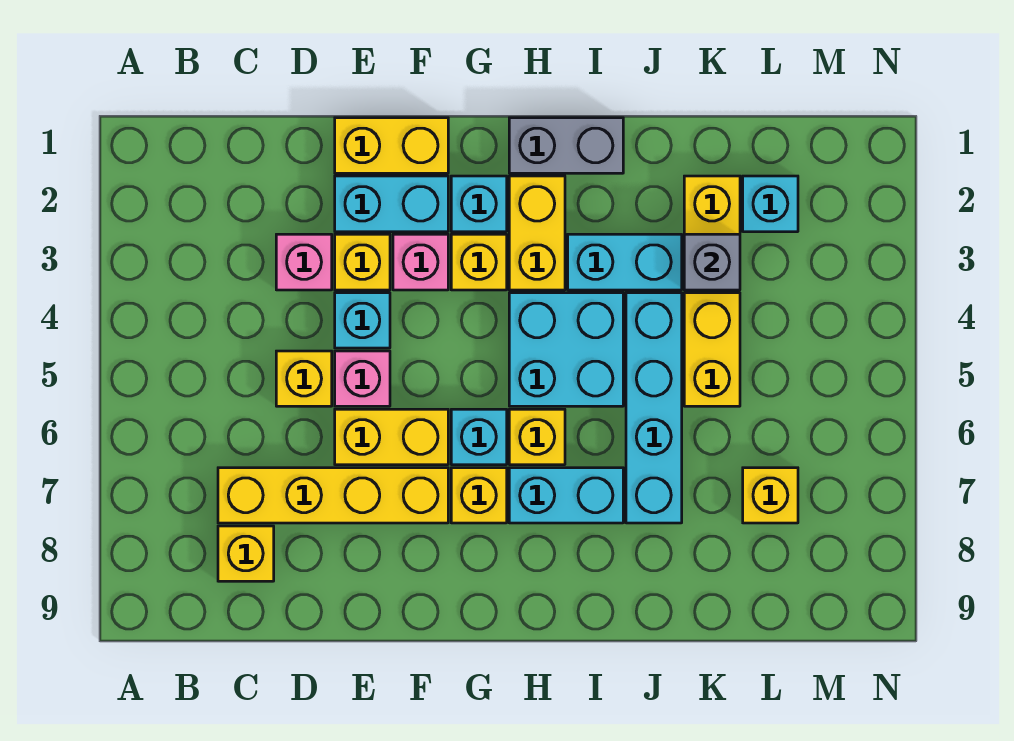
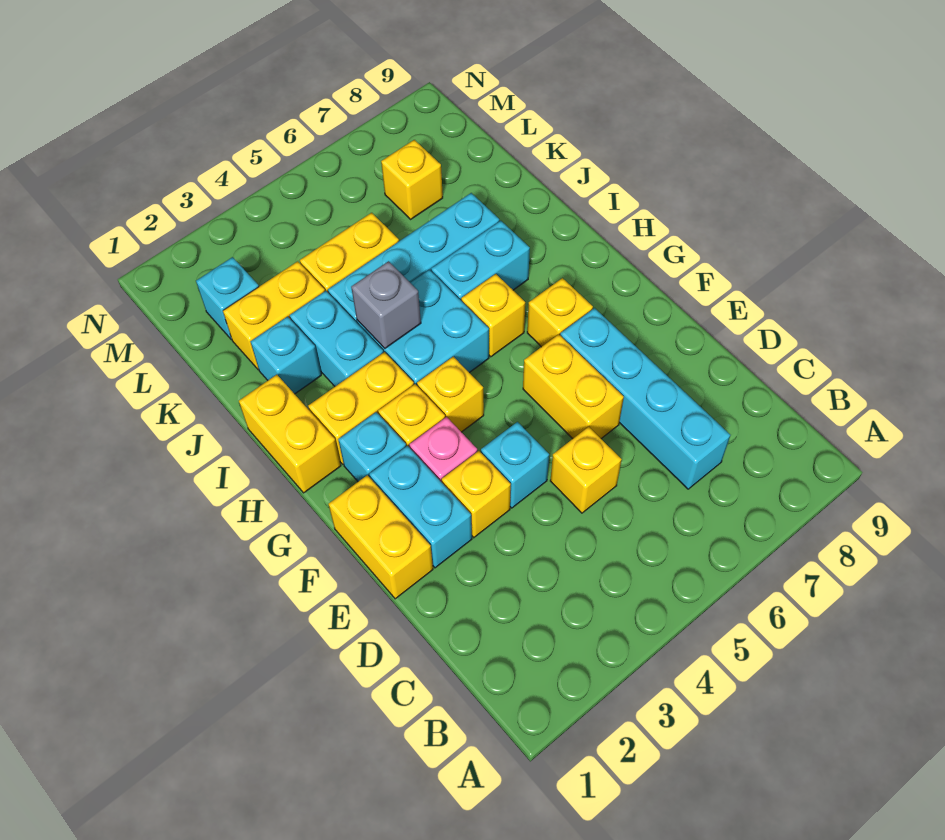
yellow 1x4 brick [218,468,448,523] -> cyan 1x4 brick [560,308,730,489]
yellow 1x1 brick [218,526,274,581] -> yellow 1x1 brick moved to [417,357,484,432]
pink 1x1 brick [276,234,332,290] -> none
pink 1x1 brick [335,351,390,406] -> none
cyan 1x1 brick [451,409,507,465] -> cyan 1x1 brick moved to [250,317,321,394]
grey 1x2 brick [509,118,623,173] -> yellow 1x2 brick [239,375,341,493]
cyan 1x2 brick [509,468,623,523] -> cyan 1x2 brick turned to [431,221,530,300]
grey 1x1 brick [684,234,740,290] -> grey 1x1 brick moved to [351,261,421,348]

